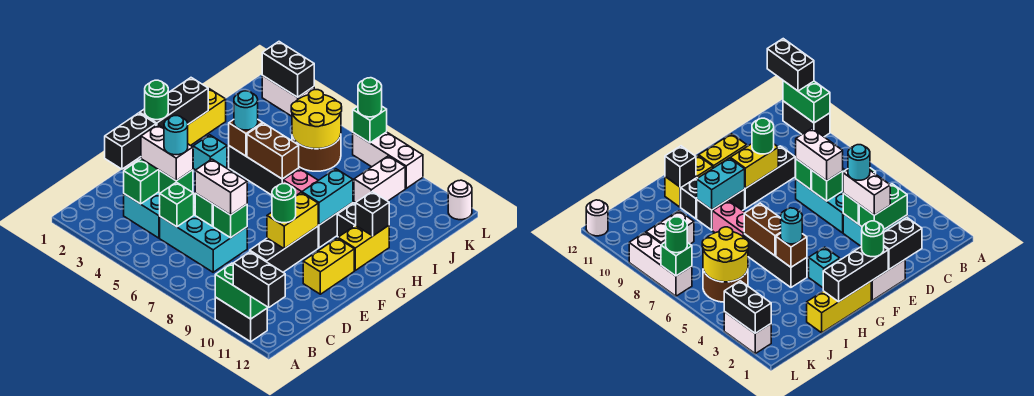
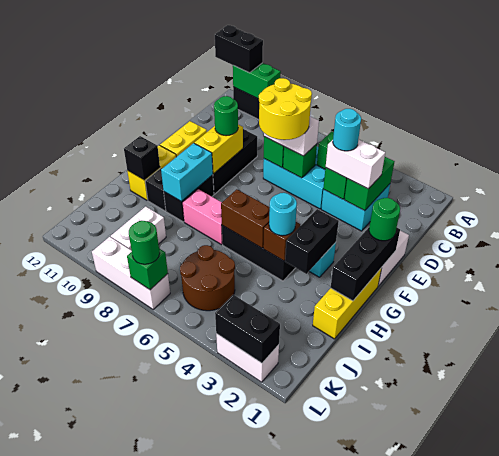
black 1x2 brick [105,113,156,169] -> black 1x2 brick moved to [285,209,339,274]
yellow 2x2 round brick [291,90,342,149] -> yellow 2x2 round brick moved to [259,78,312,140]
white 1x1 round brick [448,180,472,220] -> none

